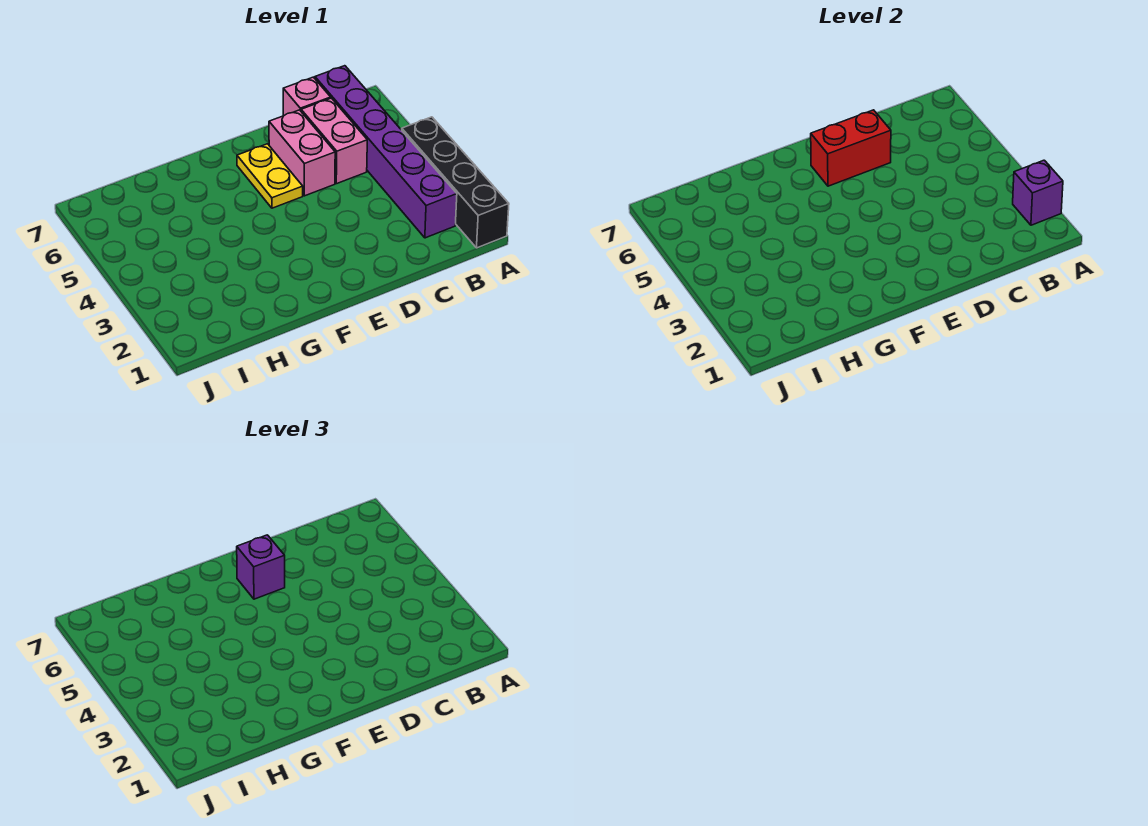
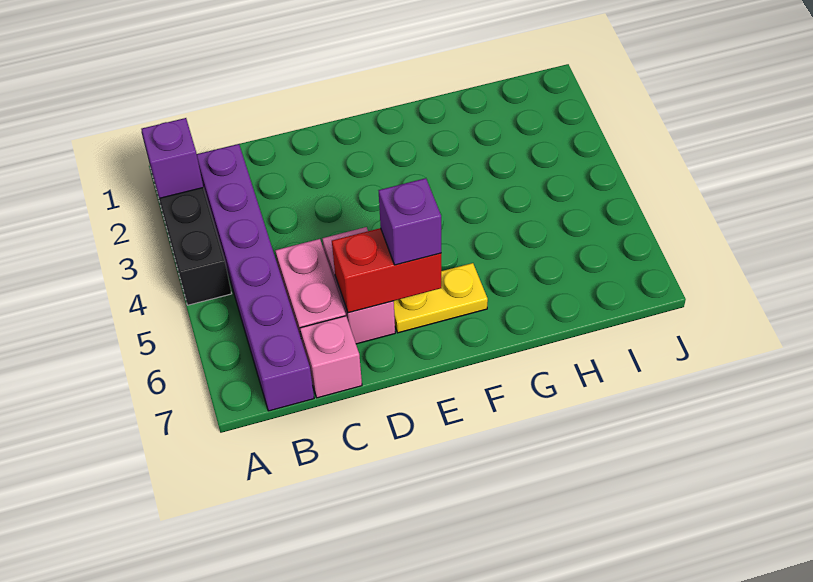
yellow 1x2 plate [237,144,303,208] -> yellow 1x2 plate turned to [394,263,488,333]

